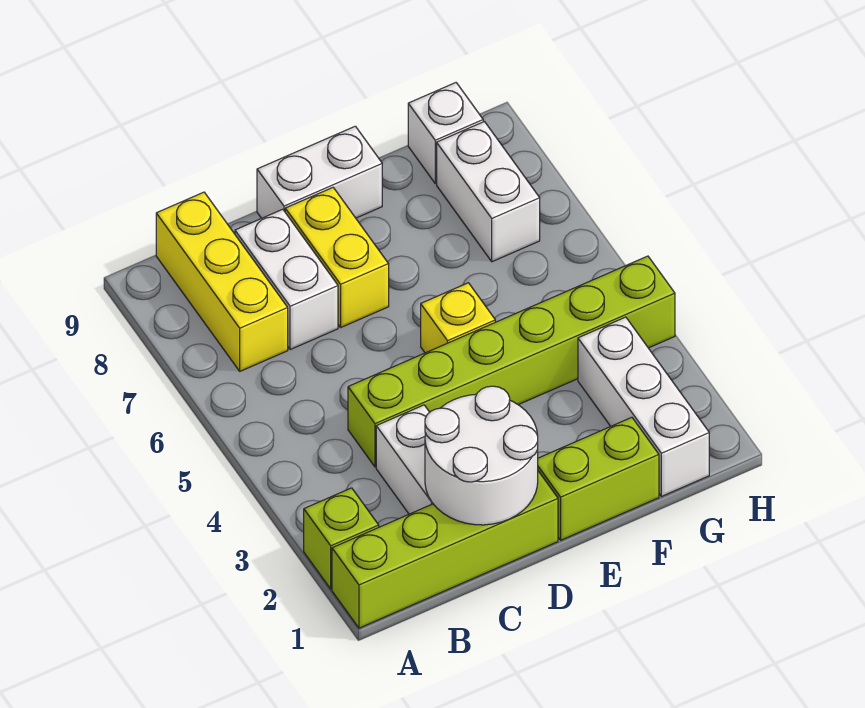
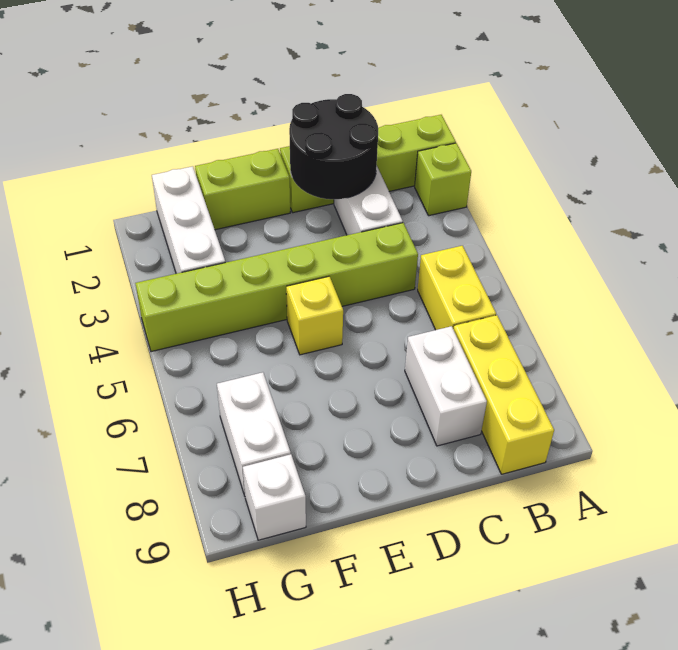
white 2x2 round brick [425,386,538,525] -> black 2x2 round brick [289,94,378,199]
yellow 1x2 brick [285,188,389,327] -> yellow 1x2 brick moved to [418,246,496,330]
white 1x2 brick [257,126,382,218] -> none

